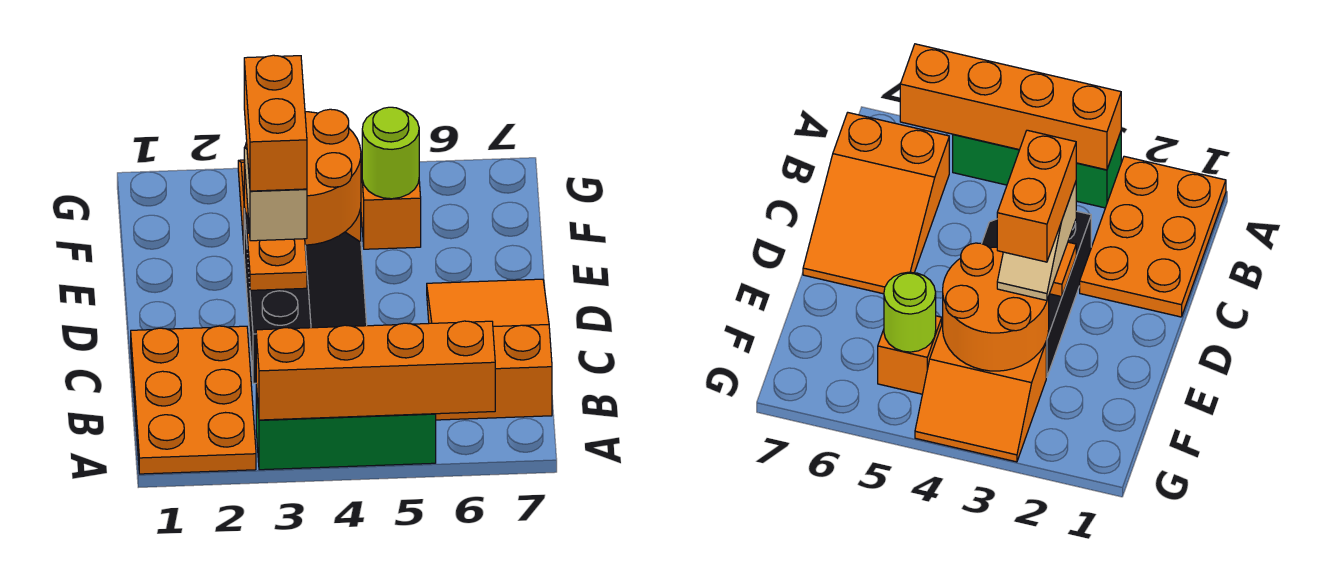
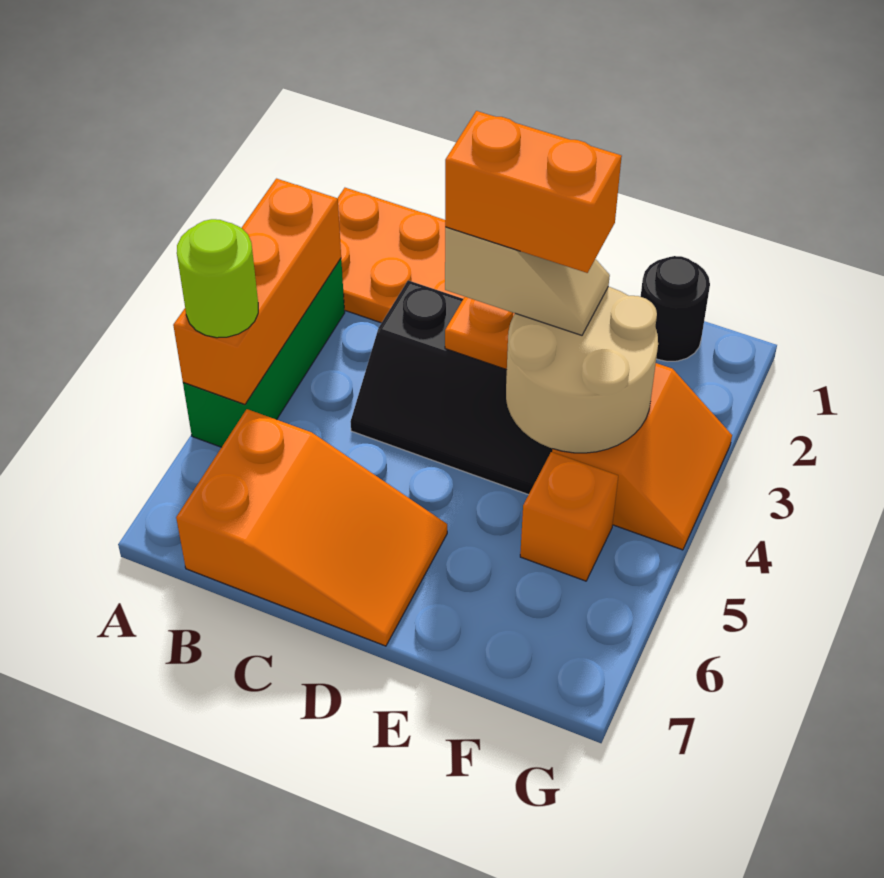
orange 1x4 brick [256,321,495,420] -> orange 1x3 brick [173,179,341,404]
orange 2x2 round brick [244,109,361,245] -> tan 2x2 round brick [506,287,658,453]
none -> black 1x1 round brick [641,256,710,361]
lime 1x1 round brick [362,107,419,199] -> lime 1x1 round brick moved to [177,219,258,338]

